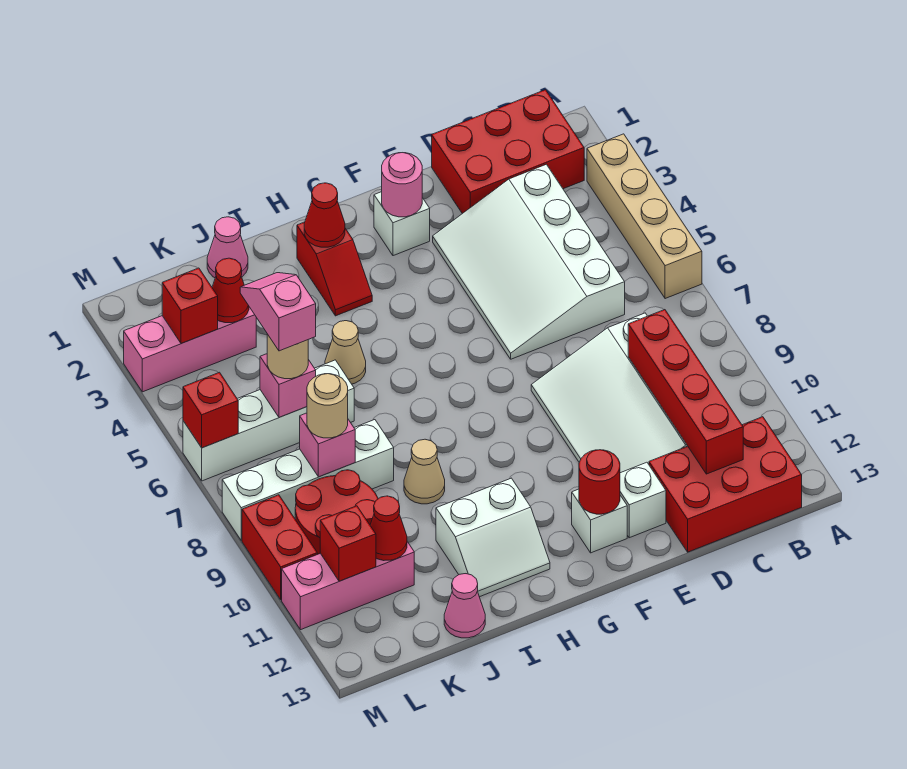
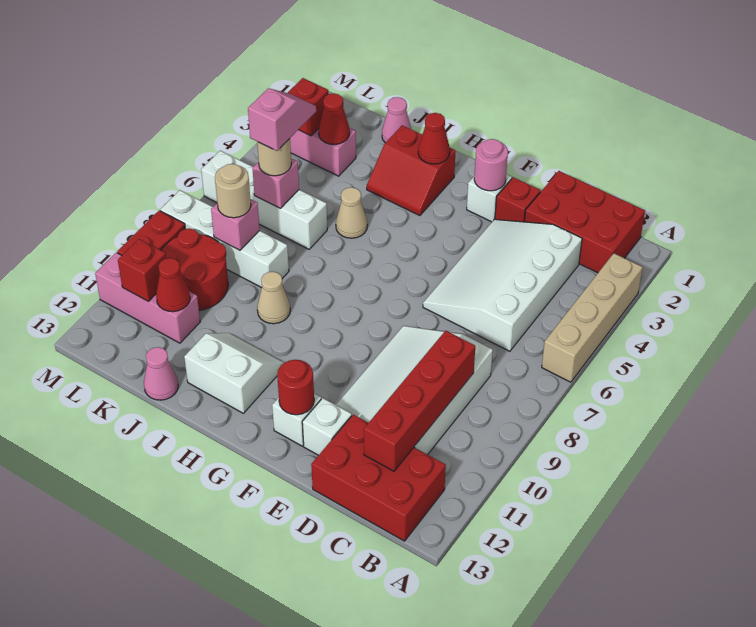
red 1x2 slope [297,222,372,316] -> red 2x2 slope [367,125,456,216]
white 2x2 slope [436,478,550,597] -> white 2x2 slope turned to [184,333,284,413]
red 1x1 brick [183,372,238,448] -> red 1x1 brick moved to [495,177,540,222]

